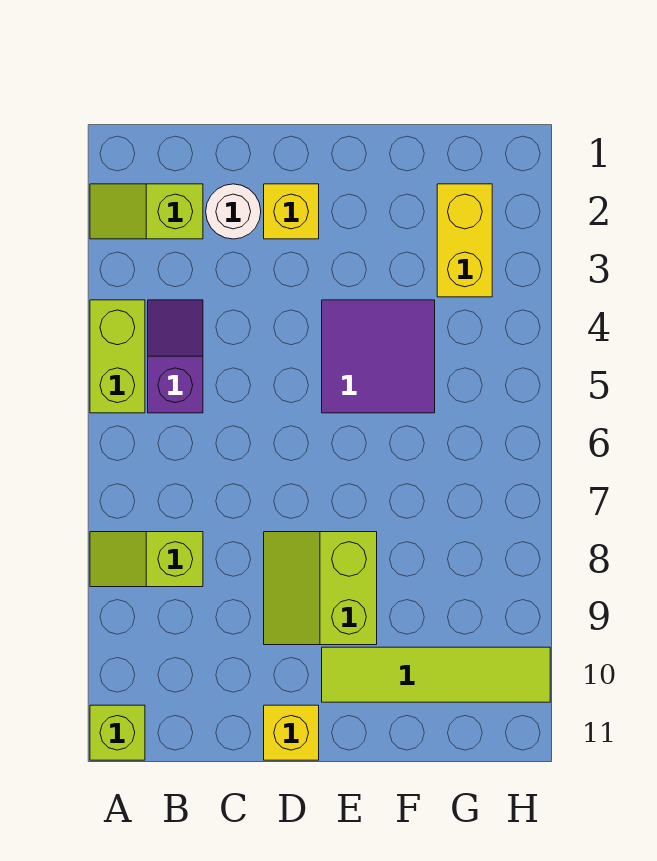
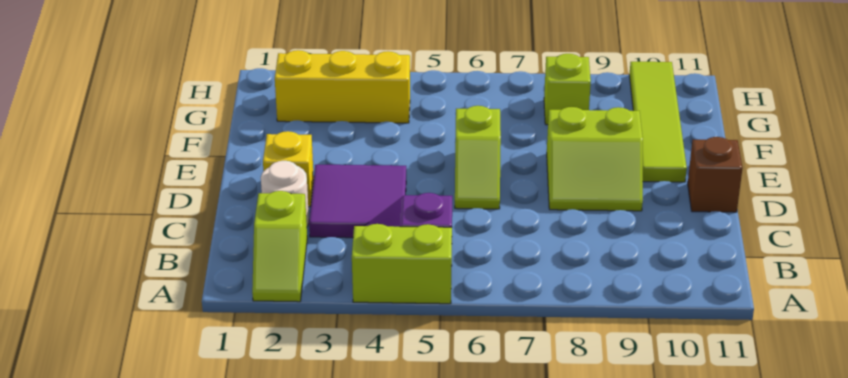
lime 1x2 slope [90,532,203,587] -> lime 1x2 slope moved to [455,106,501,209]
lime 1x1 brick [90,705,145,760] -> lime 1x1 brick moved to [544,54,591,125]
yellow 1x1 brick [264,705,319,760] -> brown 1x1 brick [688,137,743,212]
purple 2x2 tile [322,300,435,413] -> purple 2x2 tile moved to [309,165,406,238]
yellow 1x2 brick [437,184,492,297] -> yellow 1x3 brick [275,50,410,123]

